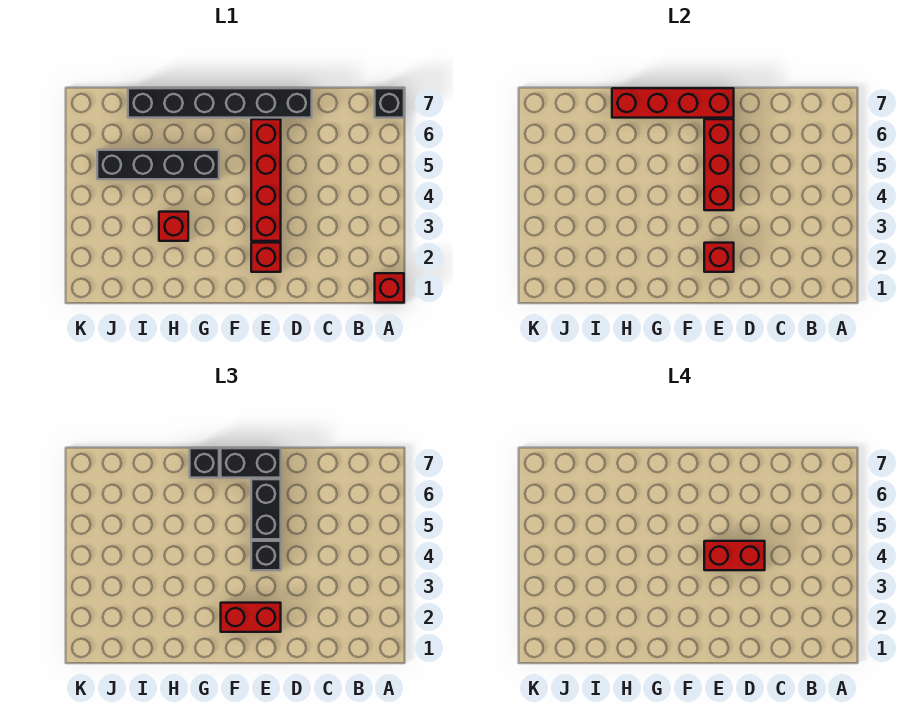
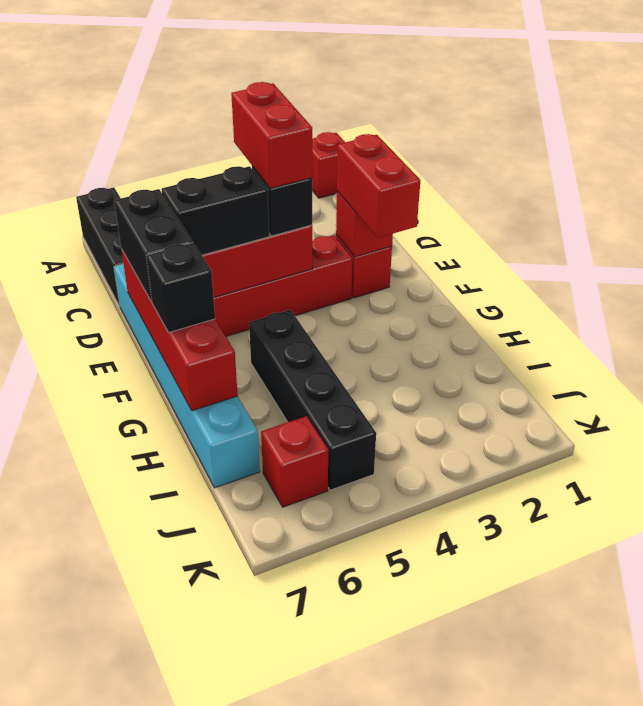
black 1x1 brick [375,88,404,118] -> black 1x3 brick [76,187,123,306]
black 1x6 brick [128,88,312,118] -> cyan 1x6 brick [114,264,260,488]
red 1x1 brick [159,212,188,241] -> red 1x1 brick moved to [261,416,328,507]

